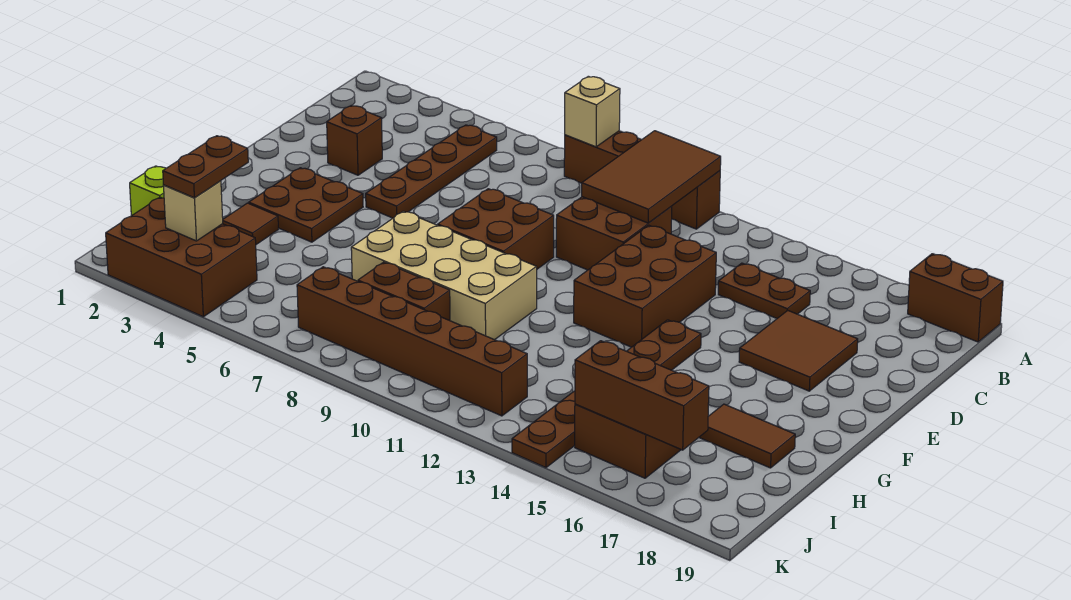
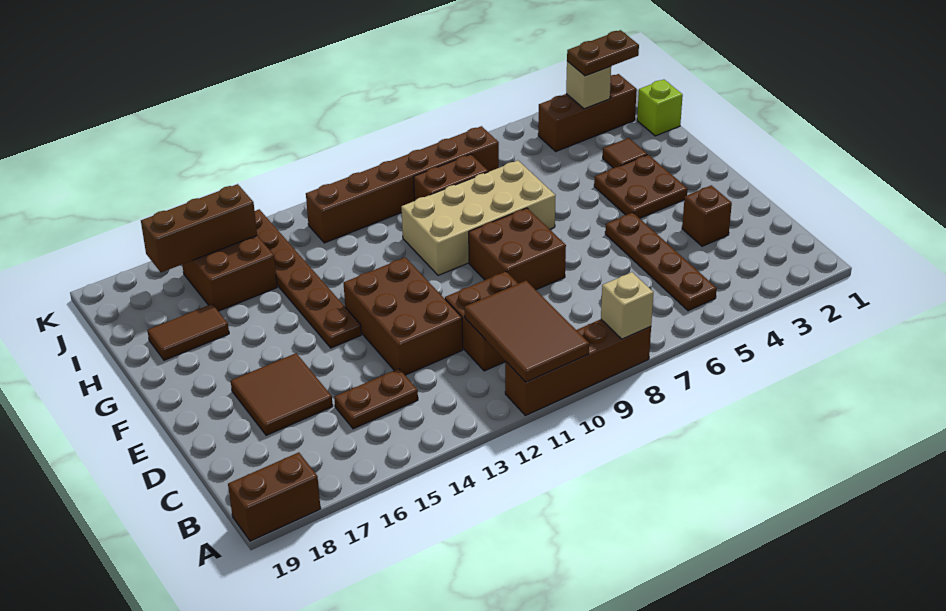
brown 1x2 plate [163,136,248,198] -> brown 1x2 plate turned to [567,30,639,76]
brown 2x3 brick [106,197,257,317] -> brown 1x3 brick [538,74,637,151]

